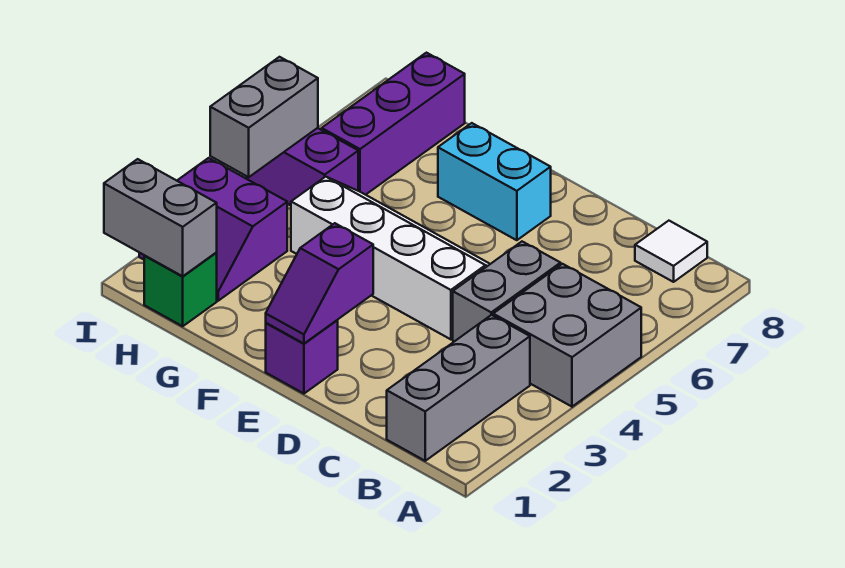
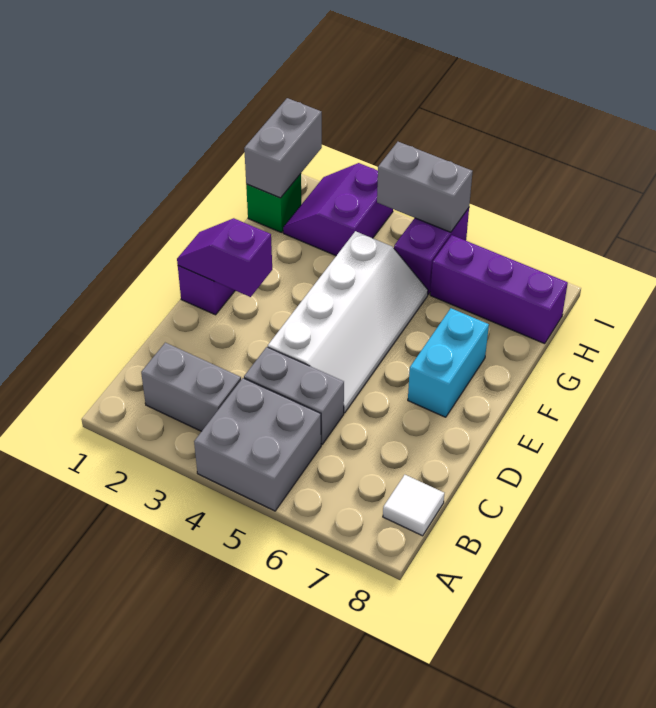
grey 1x3 brick [387,315,530,461] -> grey 1x2 brick [141,343,241,431]

